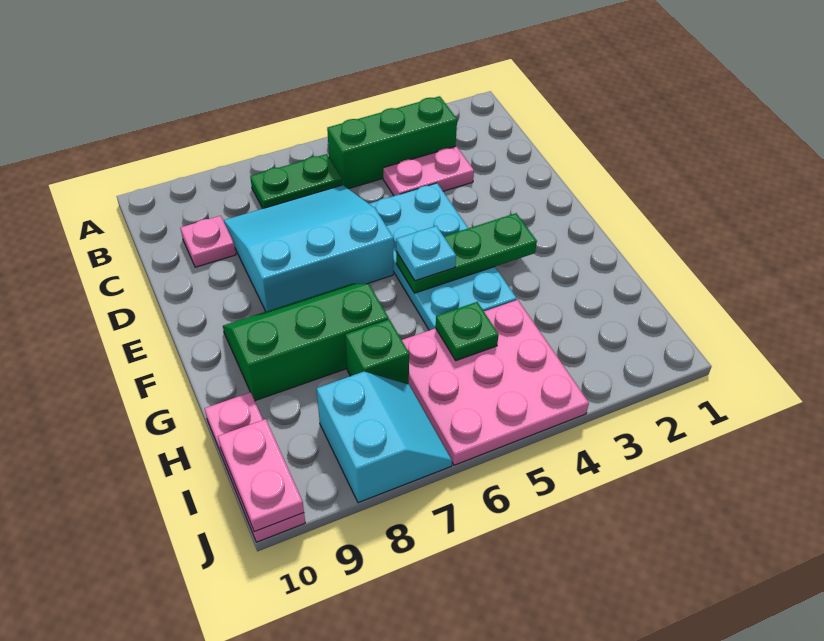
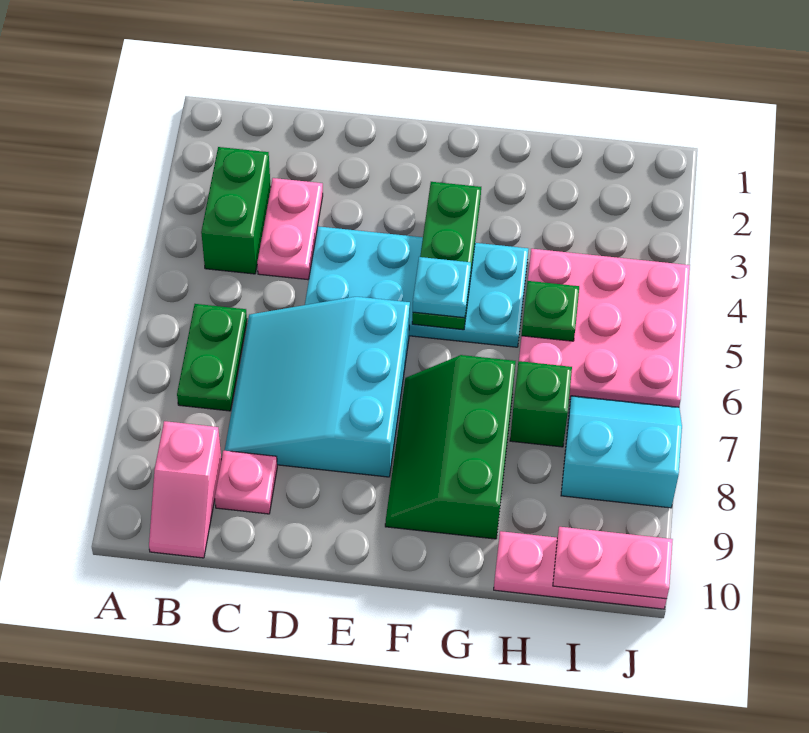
green 1x3 brick [327,96,457,189] -> green 1x2 brick [201,147,271,274]
none -> pink 1x2 slope [149,421,221,558]

